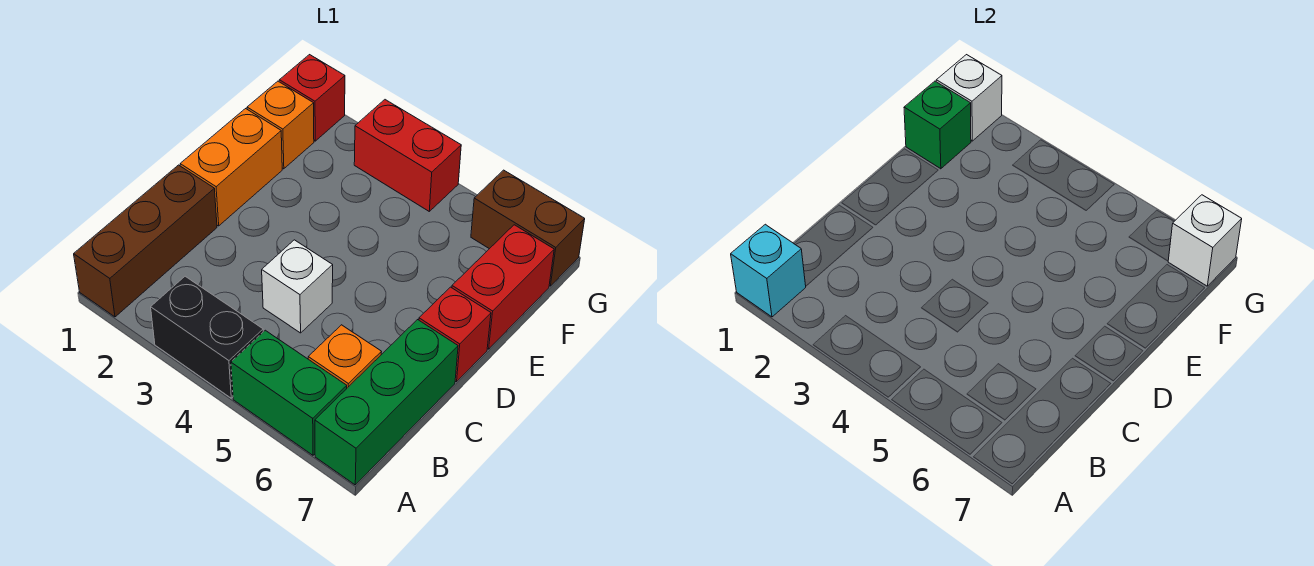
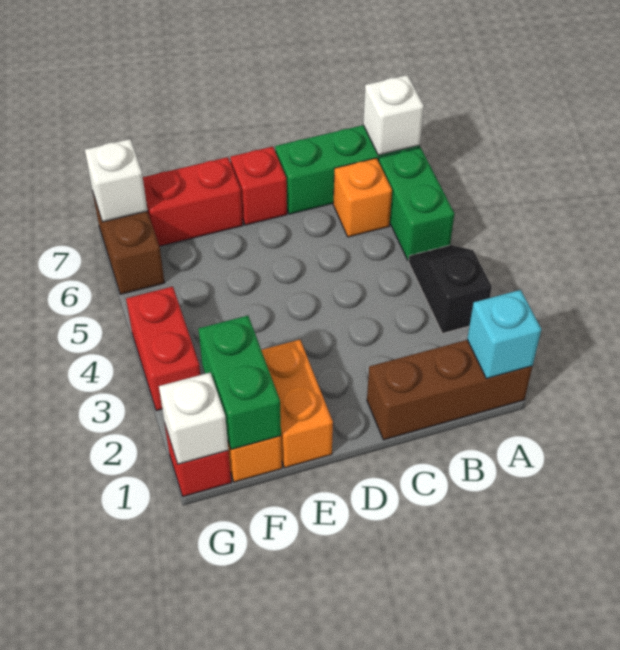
black 1x2 brick [151,276,263,398] -> black 1x2 slope [409,245,492,333]
white 1x1 brick [262,240,333,333] -> white 1x1 brick moved to [363,75,424,155]
orange 1x2 brick [180,109,282,226] -> orange 1x2 brick turned to [261,340,333,468]
green 1x1 brick [904,81,971,169] -> green 1x2 brick [198,316,281,449]

